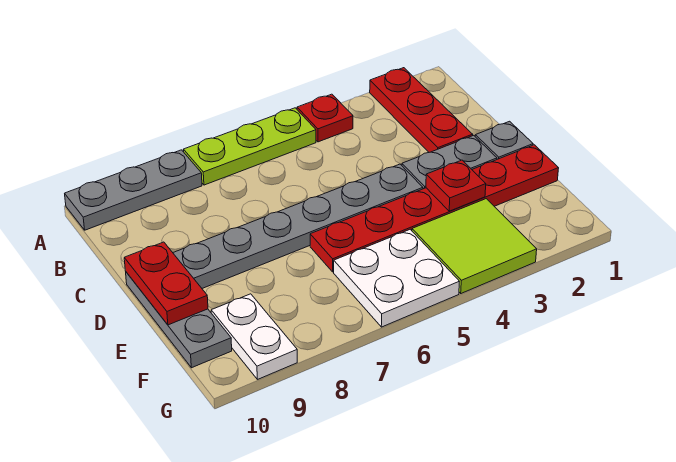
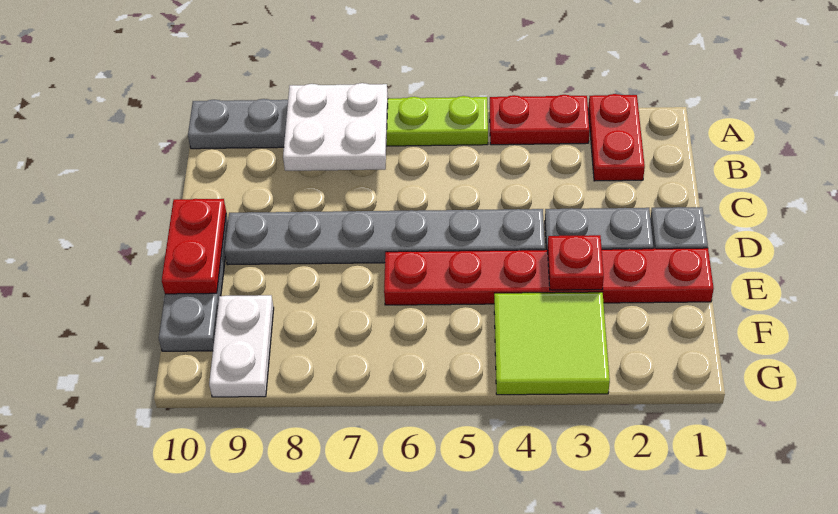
red 1x3 plate [370,68,473,152] -> red 1x2 plate [588,94,645,181]
red 1x1 plate [297,94,353,142] -> red 1x2 plate [490,95,590,145]
white 2x2 plate [334,229,459,327] -> white 2x2 plate moved to [283,83,388,171]

